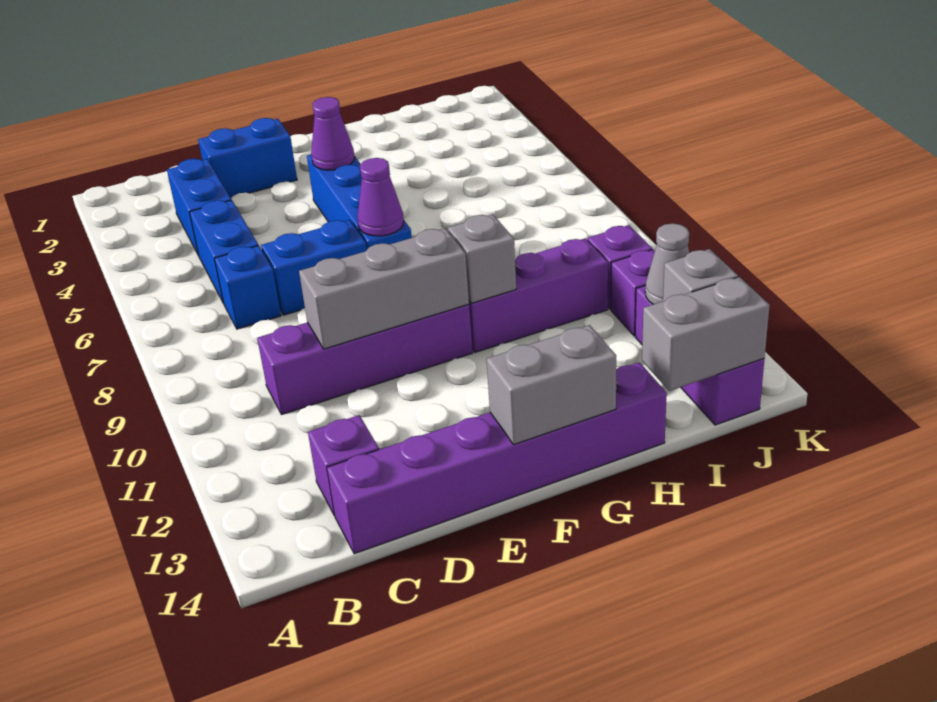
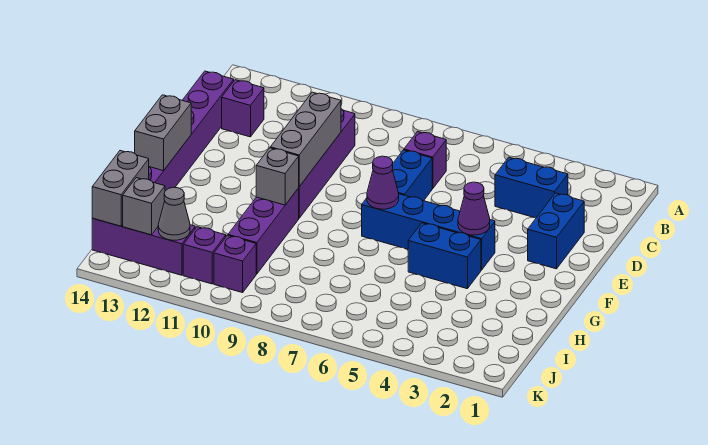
blue 1x2 brick [189,200,258,302] -> blue 1x2 brick moved to [408,223,481,289]
blue 1x1 brick [214,245,281,329] -> purple 1x1 brick [404,131,446,189]

